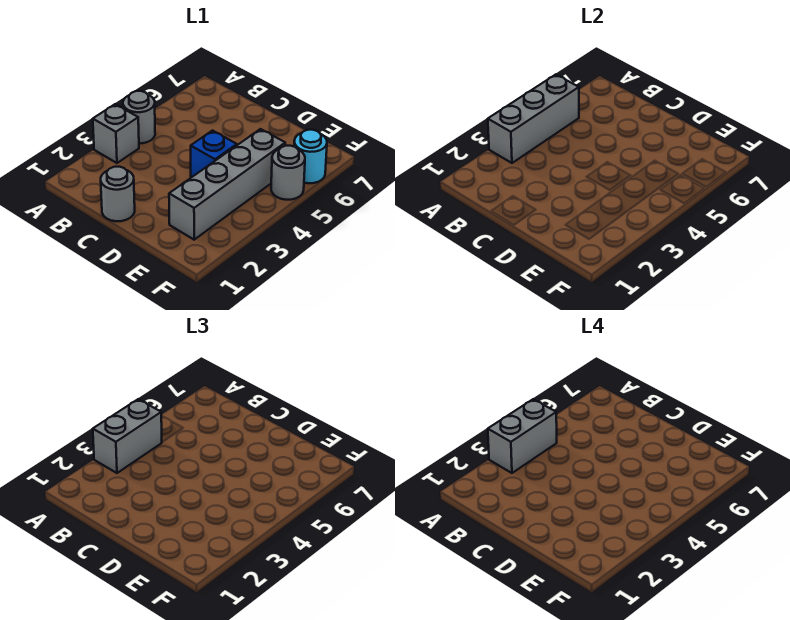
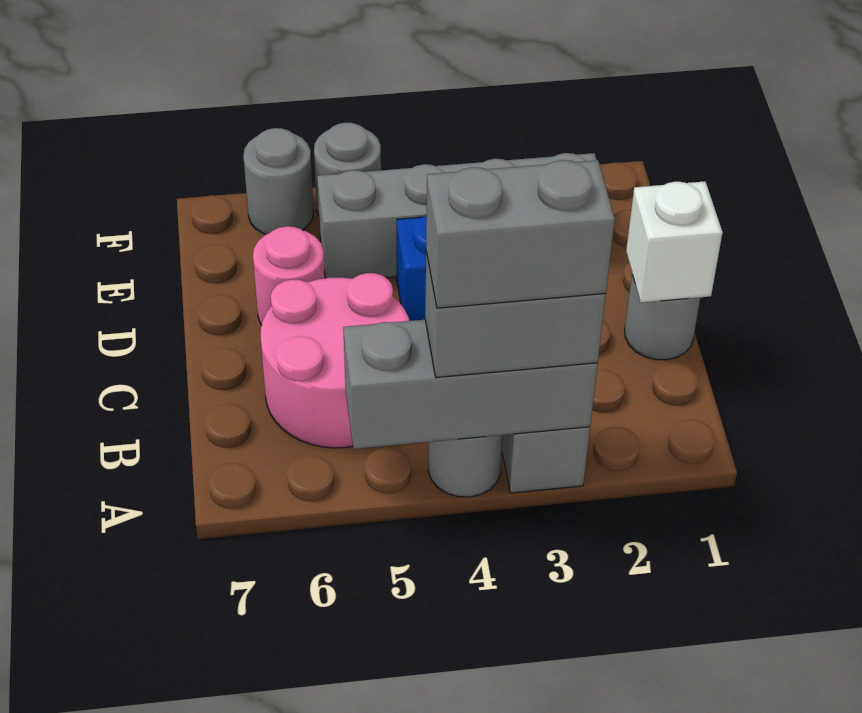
none -> pink 2x2 round brick [261,273,409,448]
none -> white 1x1 brick [626,181,722,303]
none -> pink 1x1 round brick [253,226,325,325]
cyan 1x1 round brick [294,130,327,183] -> grey 1x1 round brick [243,128,314,234]

